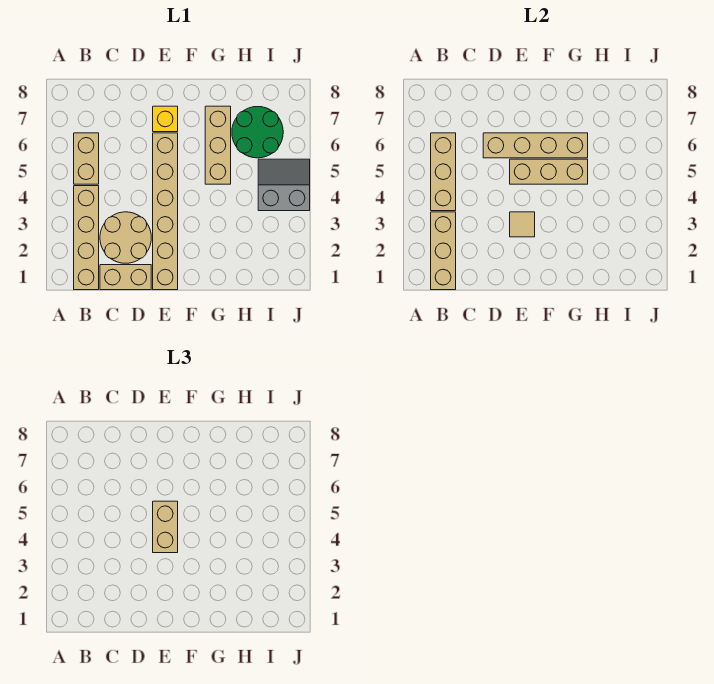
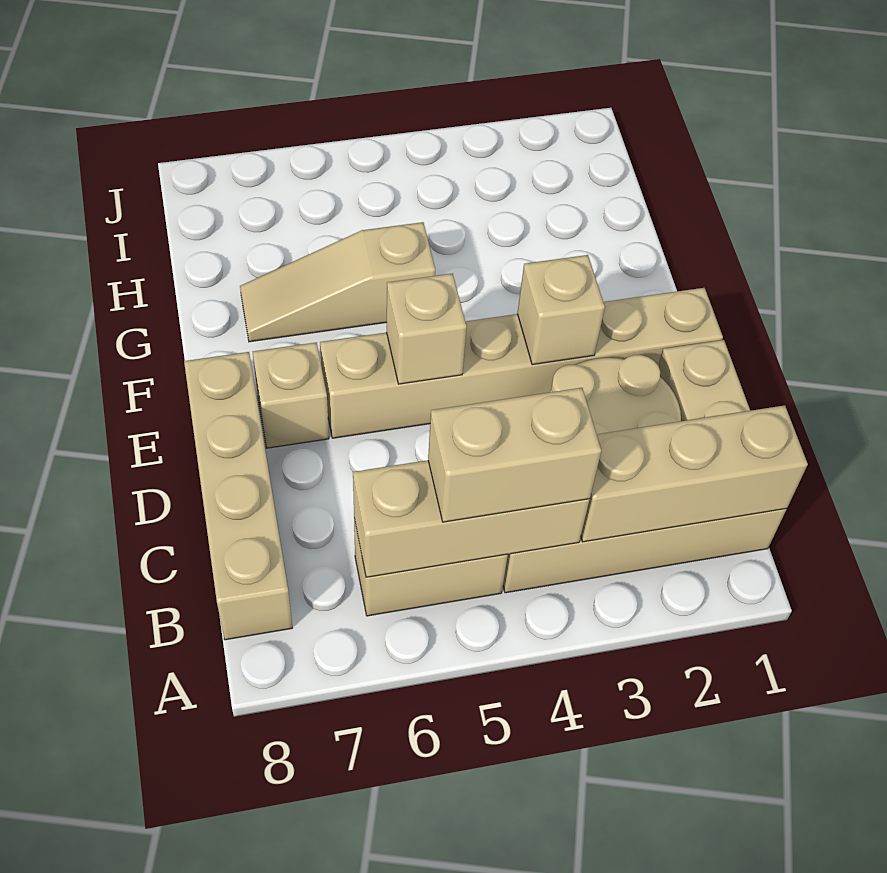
tan 1x4 brick [483,133,588,158] -> tan 1x4 brick moved to [184,352,292,640]
tan 1x1 tile [510,212,535,237] -> tan 1x1 brick [518,255,605,365]
tan 1x2 brick [153,501,178,553] -> tan 1x2 brick moved to [428,388,601,522]
tan 1x3 brick [510,159,588,184] -> tan 1x1 brick [387,273,467,384]
yellow 1x1 brick [153,106,178,132] -> tan 1x1 brick [253,343,329,448]
tan 1x3 brick [205,106,231,184] -> tan 1x3 slope [240,222,435,342]
green 2x2 round brick [232,107,283,158] -> none
grey 2x2 slope [258,159,310,211] -> none

